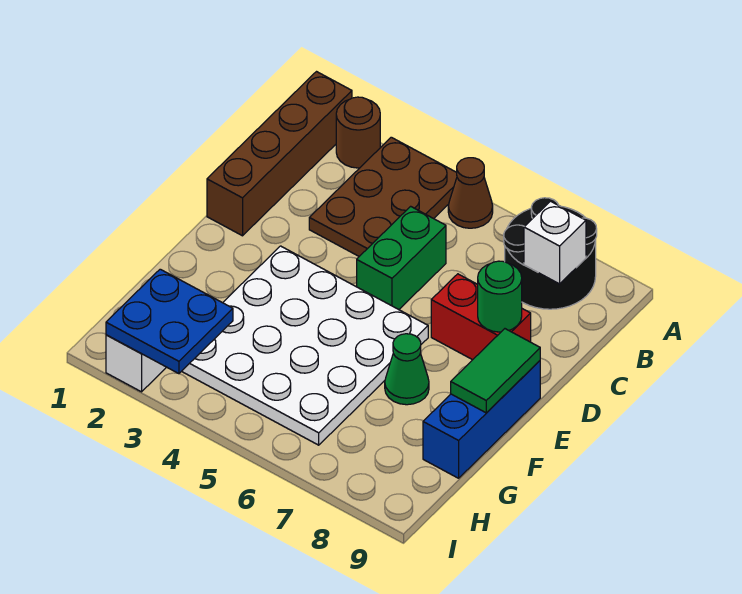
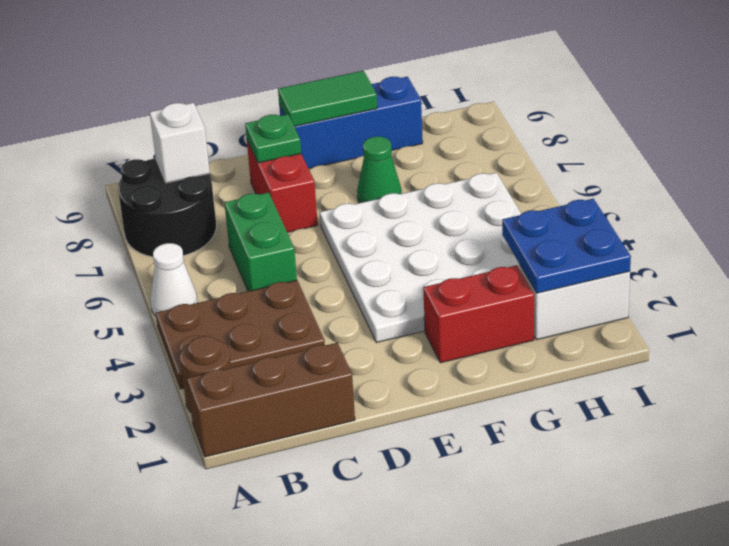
brown 1x4 brick [207,72,352,236] -> brown 1x3 brick [187,343,355,457]
brown 1x1 cone [448,158,493,228] -> white 1x1 cone [150,243,198,316]
green 1x2 brick [357,206,446,310] -> green 1x2 brick turned to [224,192,297,291]
green 1x1 round brick [478,261,522,332] -> green 1x1 plate [245,114,301,163]
none -> red 1x2 brick [423,265,534,363]

